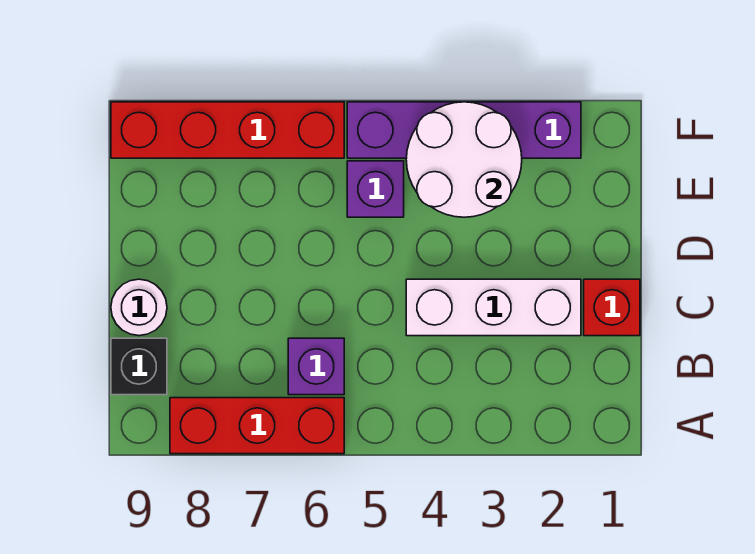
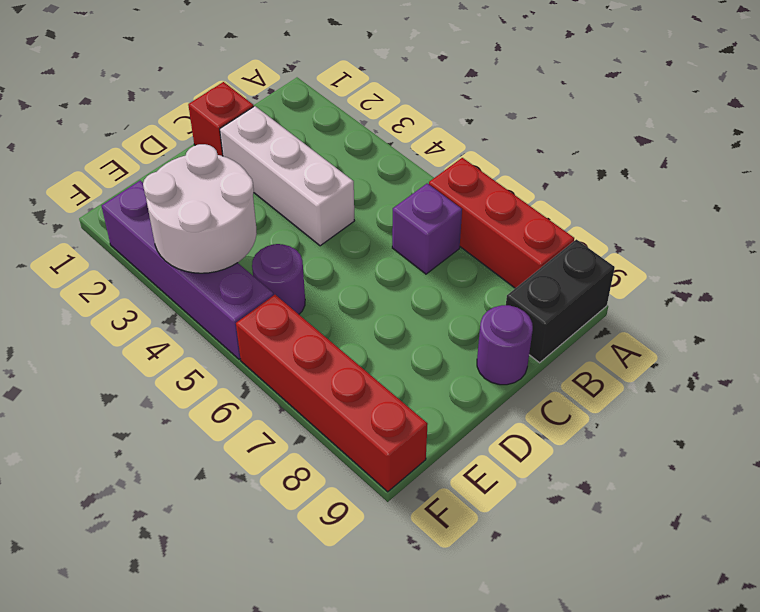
black 1x1 brick [111,338,167,395] -> black 1x2 brick [506,239,615,363]
white 1x1 round brick [111,279,167,336] -> purple 1x1 round brick [477,305,533,385]
purple 1x1 brick [347,161,404,217] -> purple 1x1 round brick [252,244,305,314]

